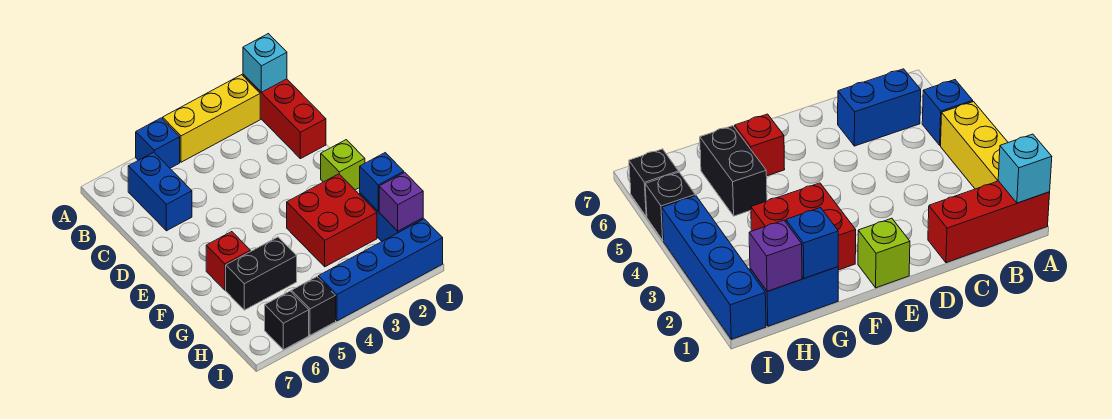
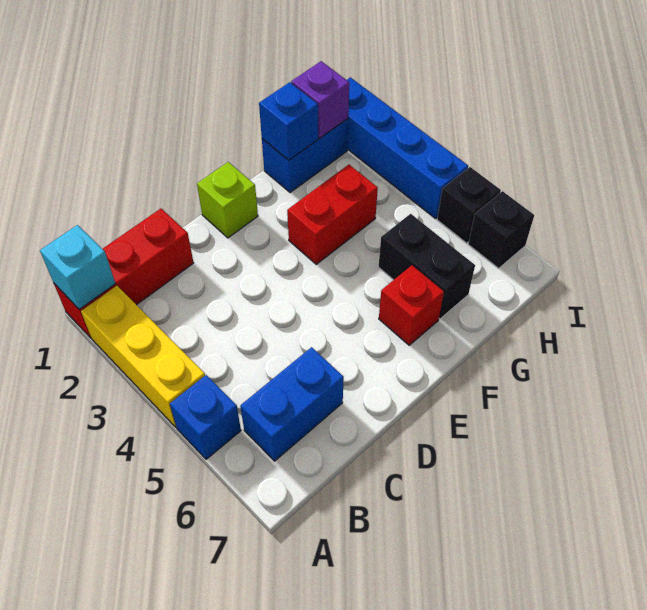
red 2x2 brick [287,174,377,267] -> red 1x2 brick [287,165,378,264]

